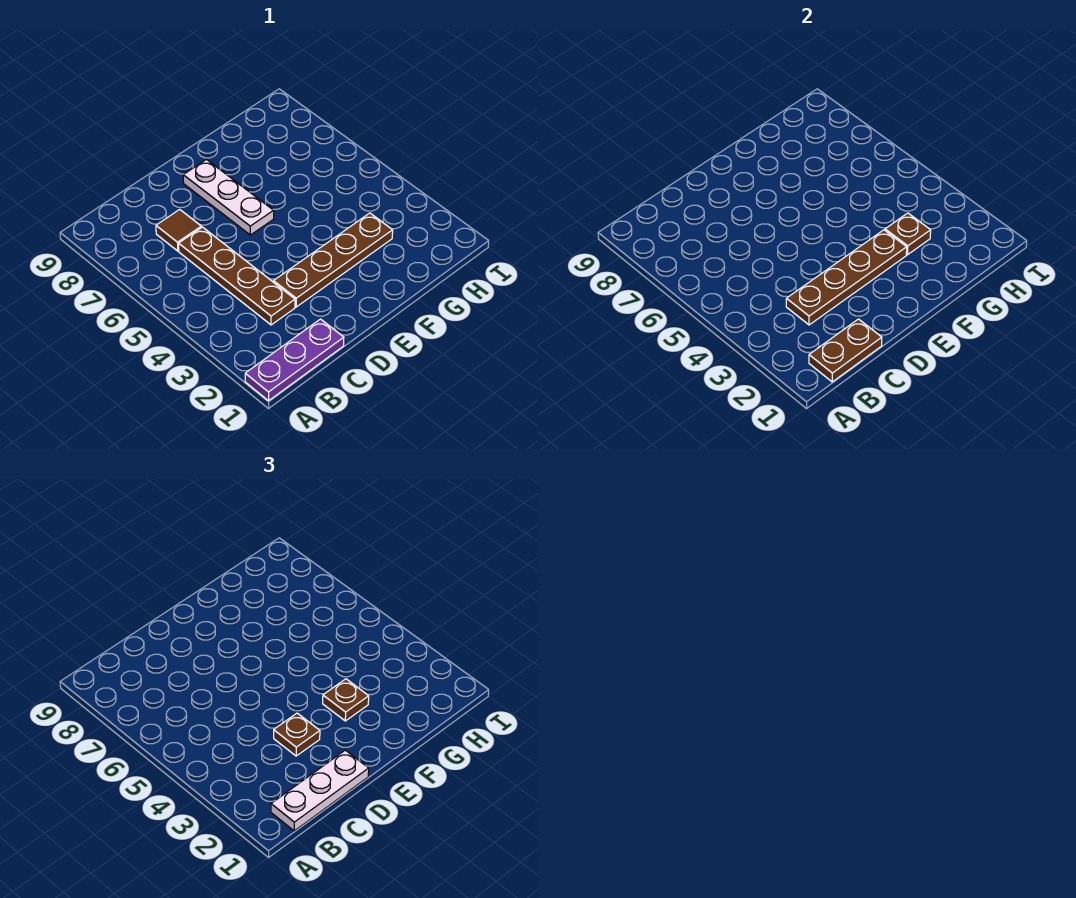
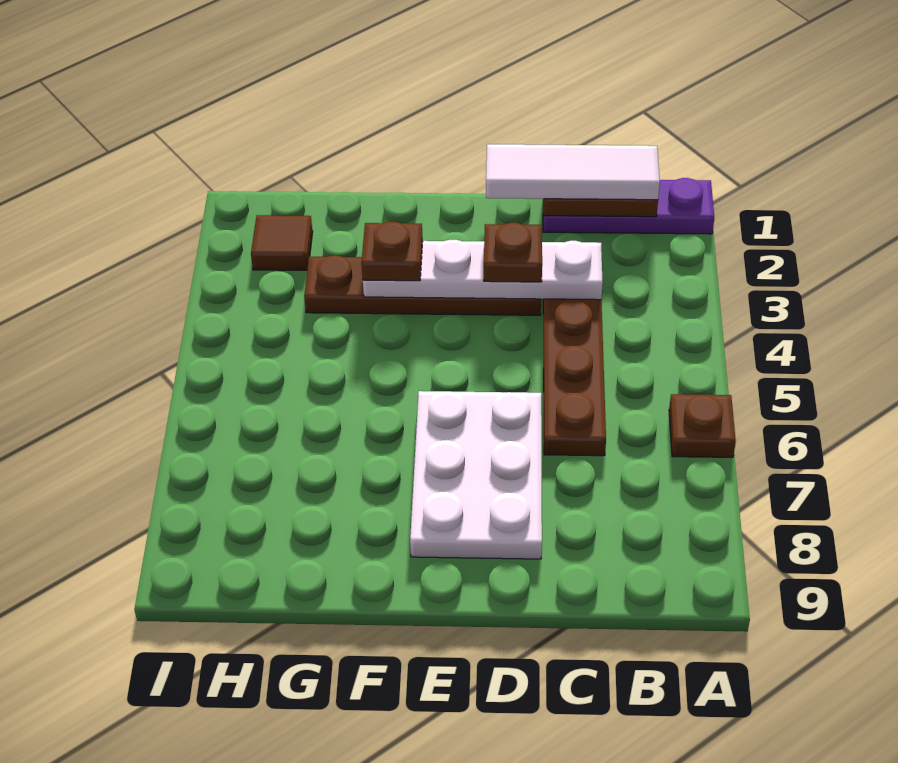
white 1x3 plate [271,750,369,831] -> white 1x3 tile [486,144,660,200]
brown 1x4 plate [786,230,907,325] -> white 1x4 plate [363,240,603,300]
brown 1x1 tile [156,209,201,251] -> brown 1x1 tile moved to [251,215,313,270]
white 1x3 plate [183,160,274,235] -> white 2x3 plate [410,391,542,559]
brown 1x1 plate [885,213,931,255] -> brown 1x1 plate moved to [669,394,736,457]

